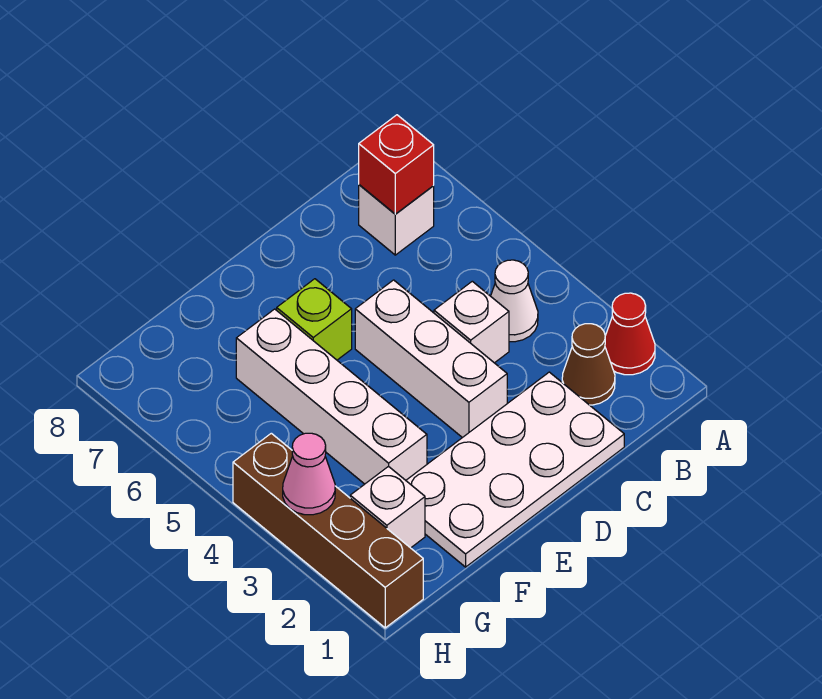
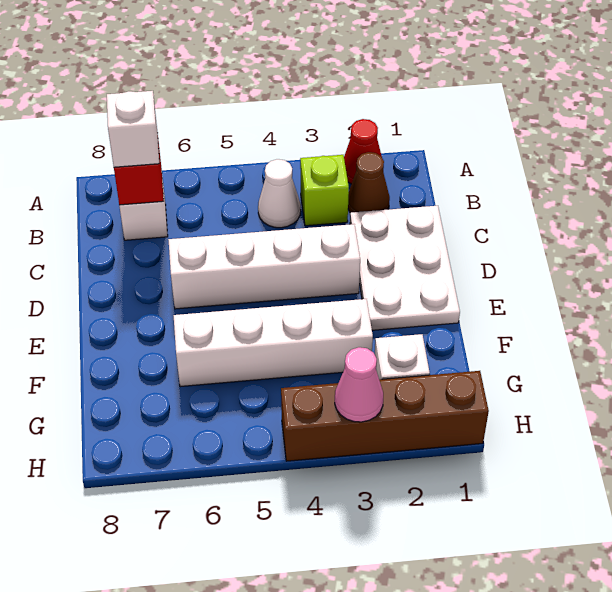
white 2x4 plate [406,372,624,567] -> white 2x3 plate [350,206,460,330]
white 1x1 brick [434,281,509,363] -> white 1x1 brick moved to [107,91,159,167]
white 1x3 brick [355,280,507,438] -> white 1x4 brick [168,224,360,309]
lime 1x1 brick [277,279,352,360] -> lime 1x1 brick moved to [300,155,349,226]

